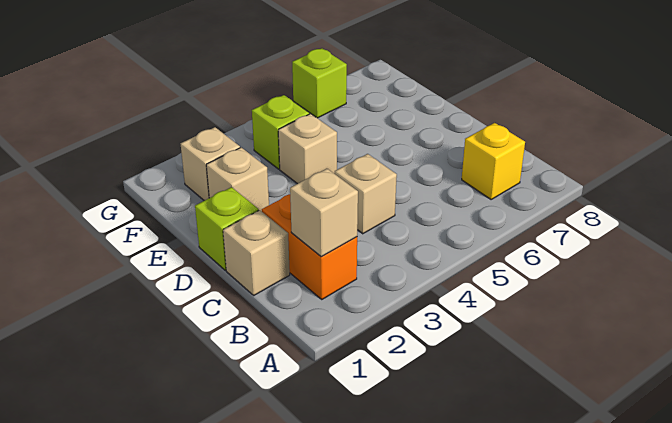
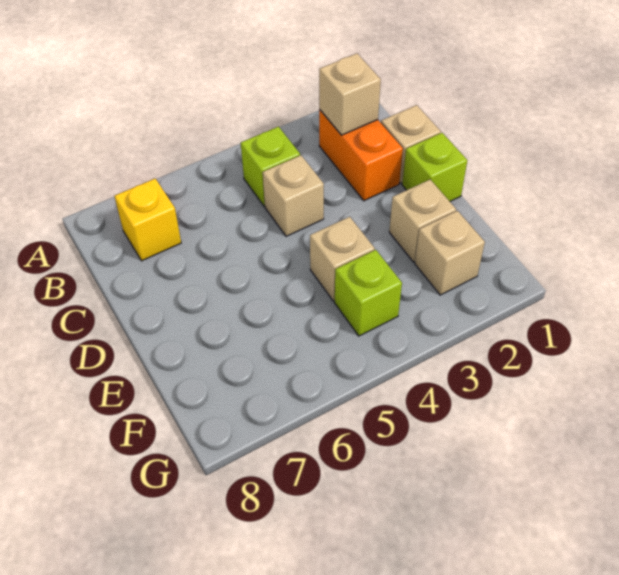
lime 1x1 brick [292,48,347,118] -> lime 1x1 brick moved to [241,127,300,206]

